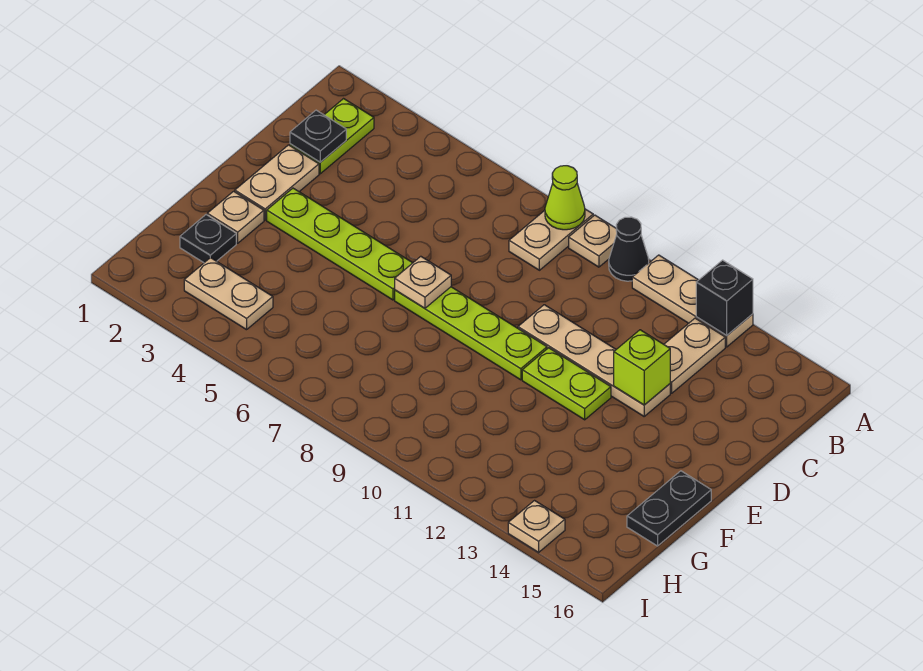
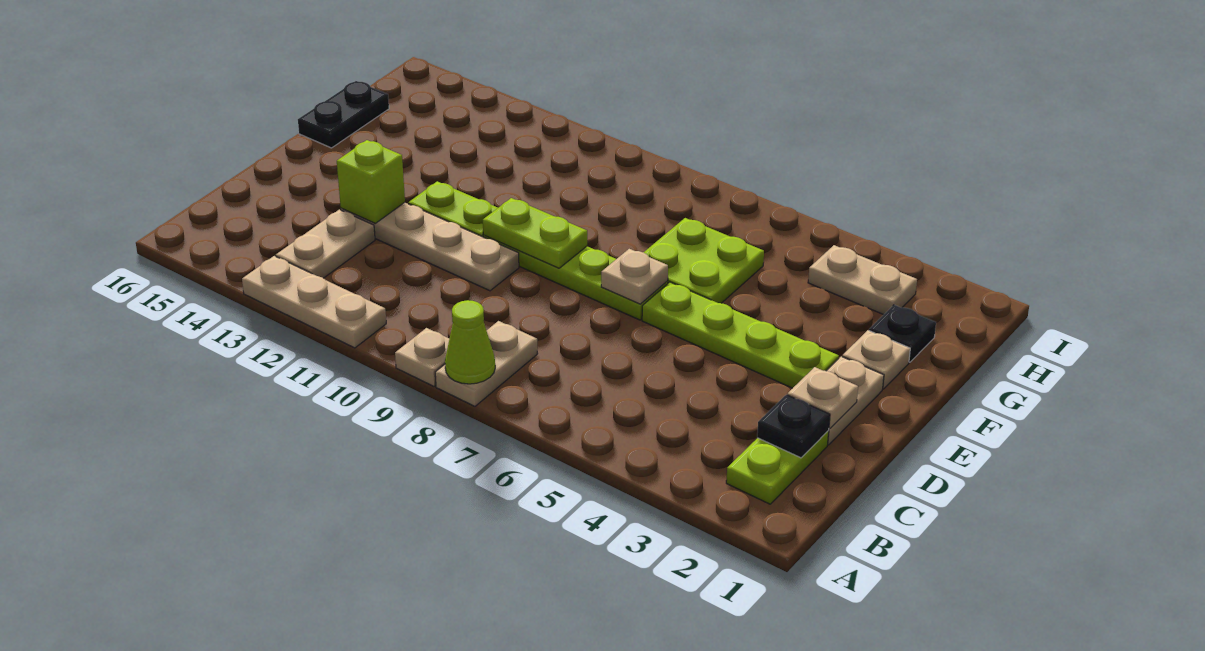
black 1x1 cone [609,217,649,281] -> none
black 1x1 brick [696,260,753,335] -> none
none -> lime 1x2 plate [483,198,587,268]
none -> lime 2x2 plate [644,218,764,303]
tan 1x1 plate [508,501,565,552] -> tan 1x1 plate moved to [787,367,858,429]

